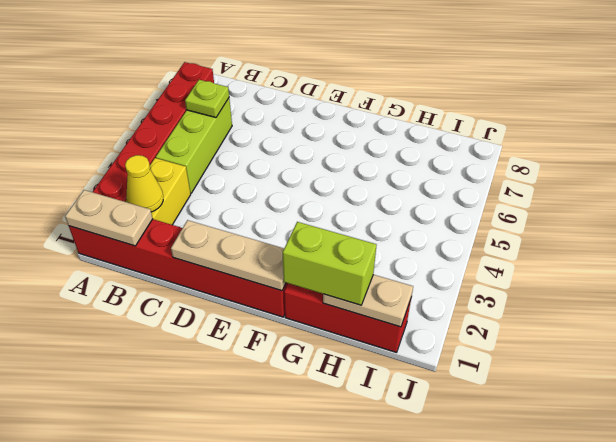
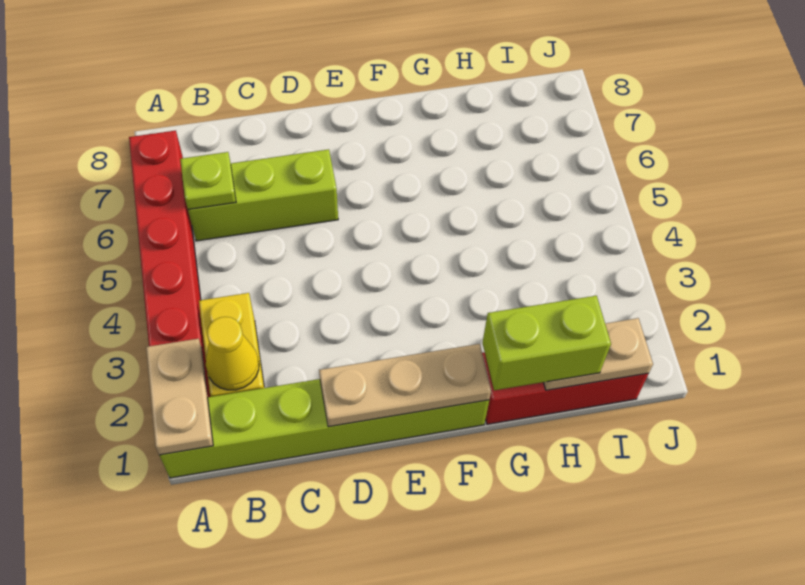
red 1x6 brick [69,219,288,317] -> lime 1x6 brick [159,379,489,478]
tan 1x2 plate [65,190,153,246] -> tan 1x2 plate turned to [146,339,213,455]
lime 1x3 brick [156,98,232,193] -> lime 1x3 brick turned to [188,149,338,241]

